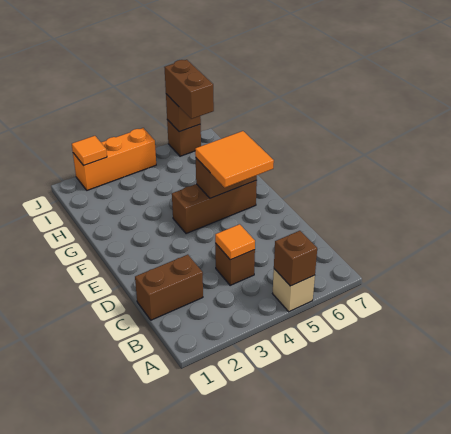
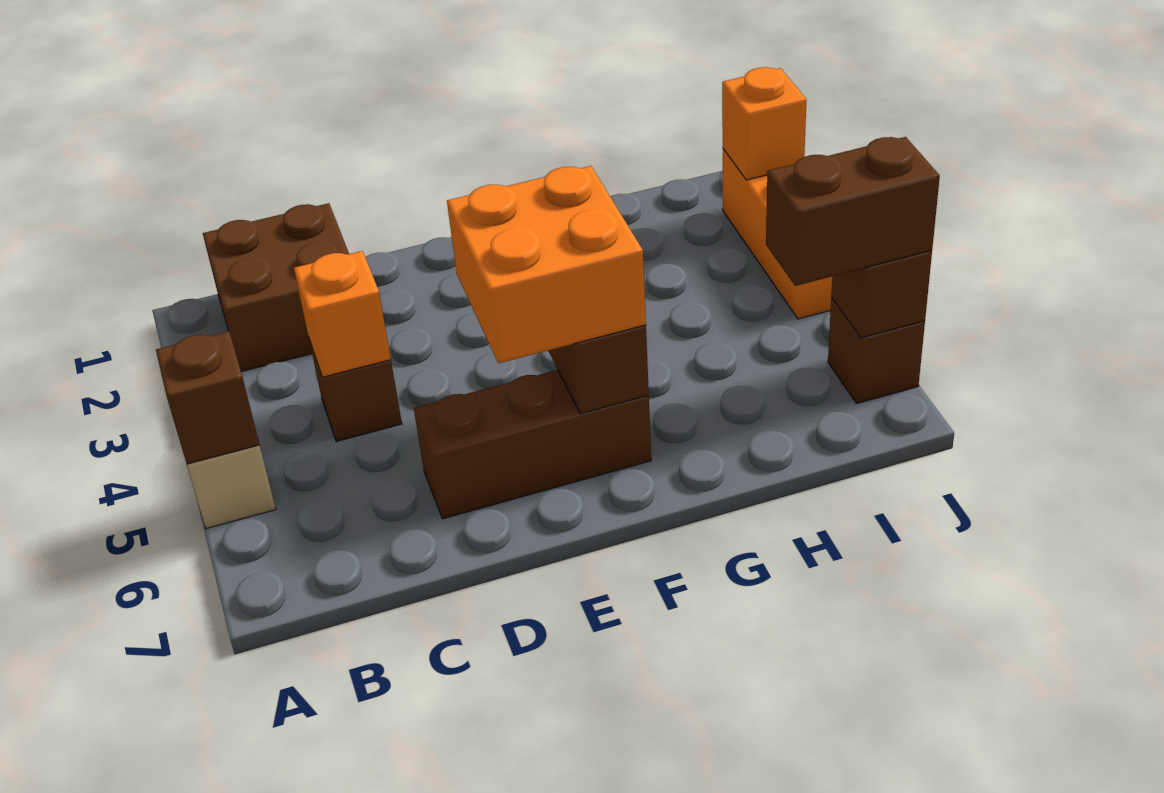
brown 1x2 brick [135,255,203,320] -> brown 2x2 brick [203,203,349,372]
orange 1x1 tile [215,224,255,260] -> orange 1x1 brick [294,251,391,377]
orange 2x2 tile [195,131,274,187] -> orange 2x2 brick [447,166,646,363]
brown 1x3 brick [172,180,257,234] -> brown 1x3 brick turned to [414,370,651,519]
orange 1x1 tile [72,136,107,166] -> orange 1x1 brick [722,67,807,180]

